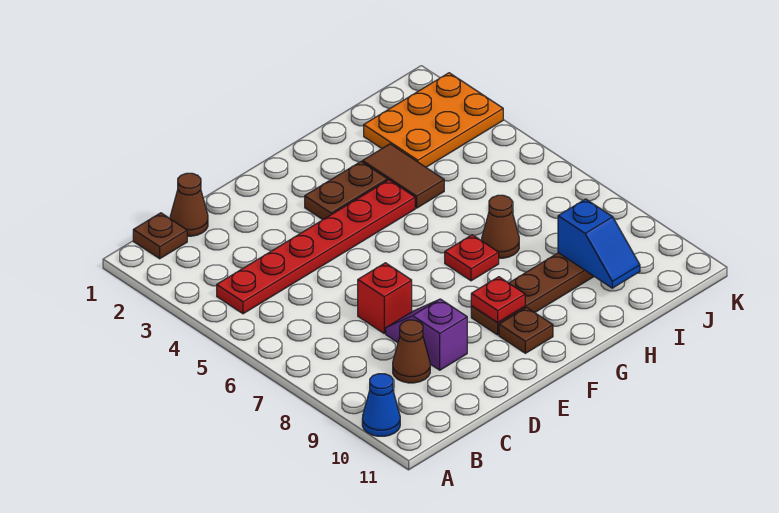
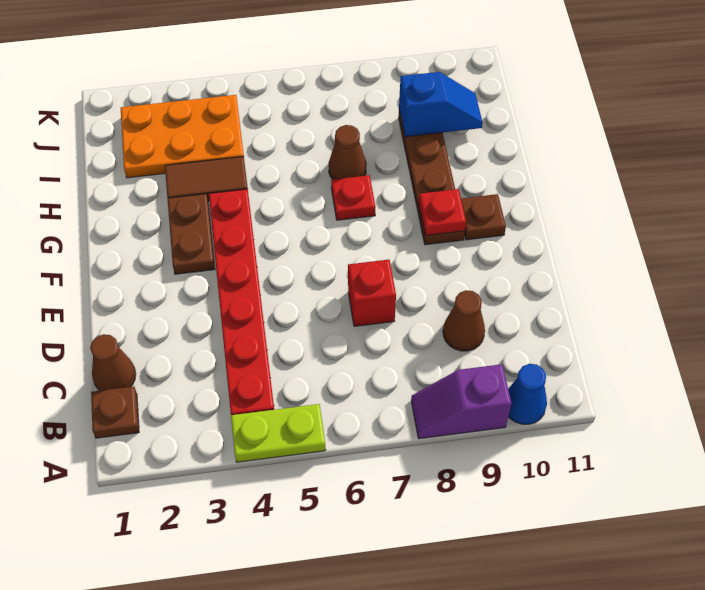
none -> lime 1x2 plate [231,404,326,462]
purple 1x2 slope [386,299,467,370] -> purple 1x2 slope moved to [411,364,512,439]
orange 2x3 plate [364,73,503,167] -> orange 2x3 plate turned to [121,95,244,178]

